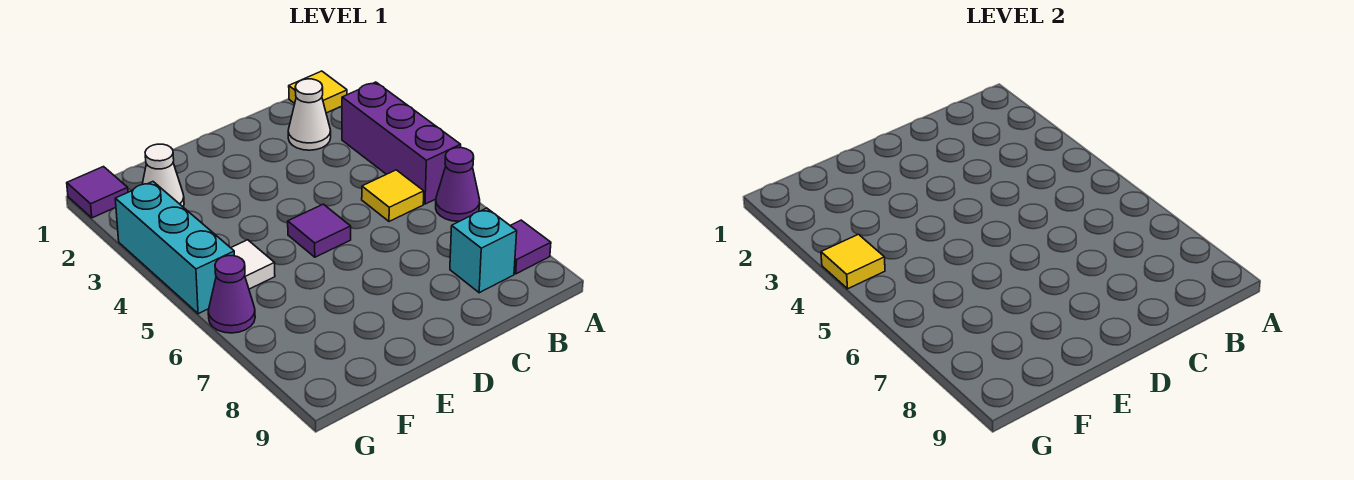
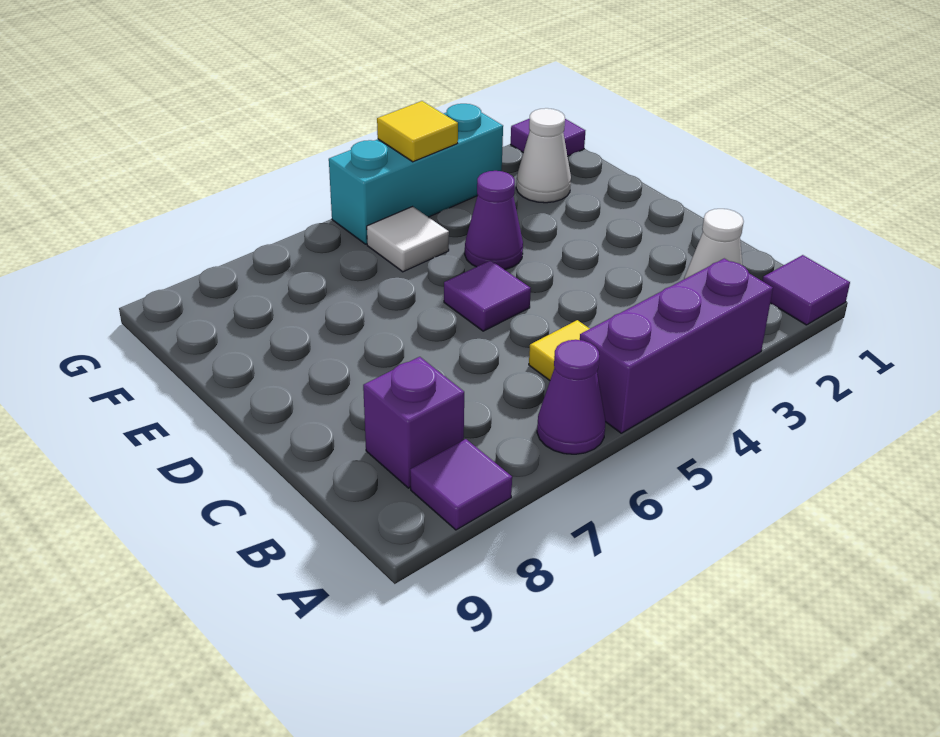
yellow 1x1 tile [289,71,347,113] -> purple 1x1 tile [762,255,850,325]
cyan 1x1 brick [450,208,517,293] -> purple 1x1 brick [363,357,464,488]
purple 1x1 cone [208,256,255,333] -> purple 1x1 cone moved to [465,171,523,270]

